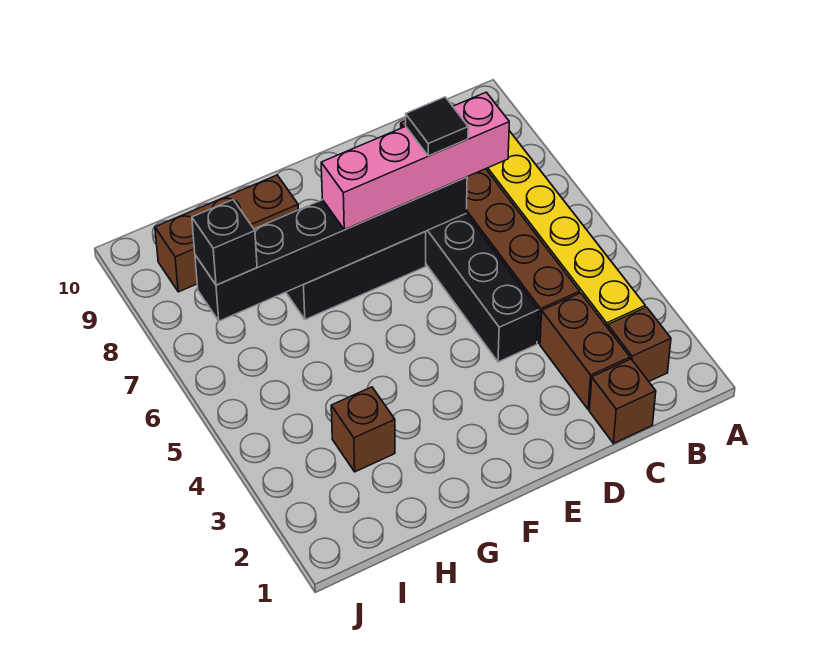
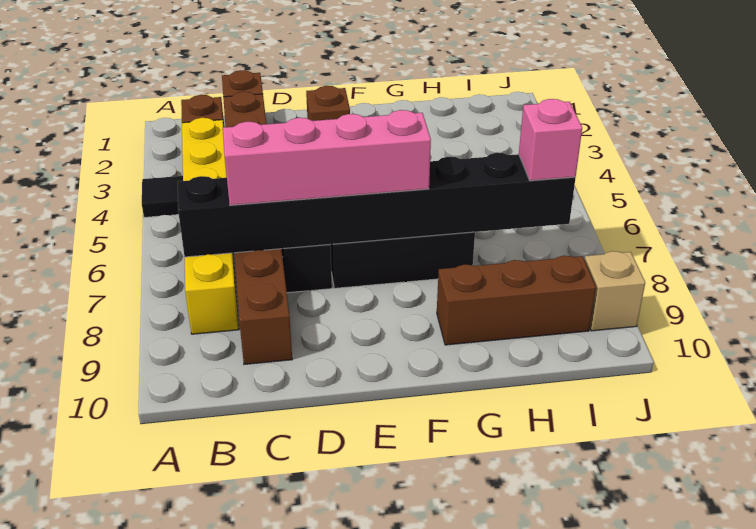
black 1x6 brick [195,177,467,321] -> black 1x8 brick [178,153,575,257]
black 1x1 tile [406,97,468,156] -> black 1x1 tile moved to [142,176,183,217]
brown 1x1 brick [331,387,395,472] -> brown 1x1 brick moved to [306,86,350,121]
black 1x1 brick [192,200,257,285] -> pink 1x1 brick [519,99,582,181]
none -> tan 1x1 brick [585,251,645,331]

